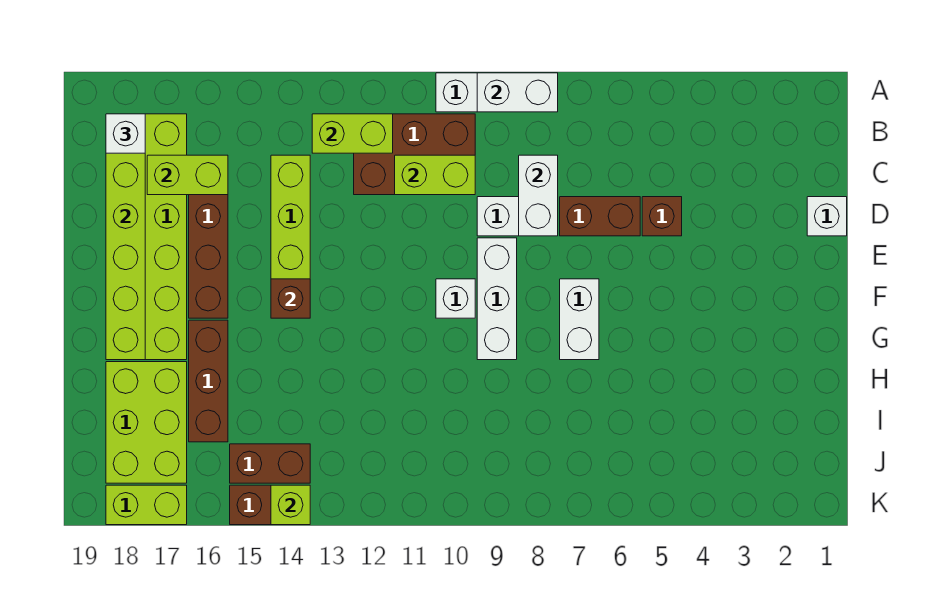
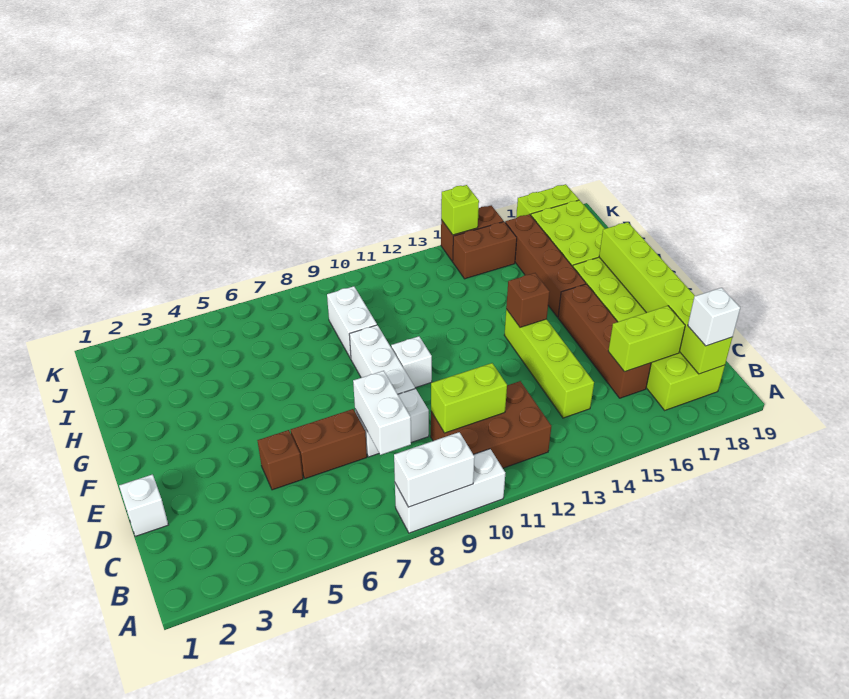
lime 1x2 brick [312,114,393,153] -> none
white 1x2 brick [560,279,599,360] -> white 1x2 brick moved to [327,286,377,359]
brown 1x3 brick [189,320,228,442] -> brown 1x4 brick [505,214,586,317]

